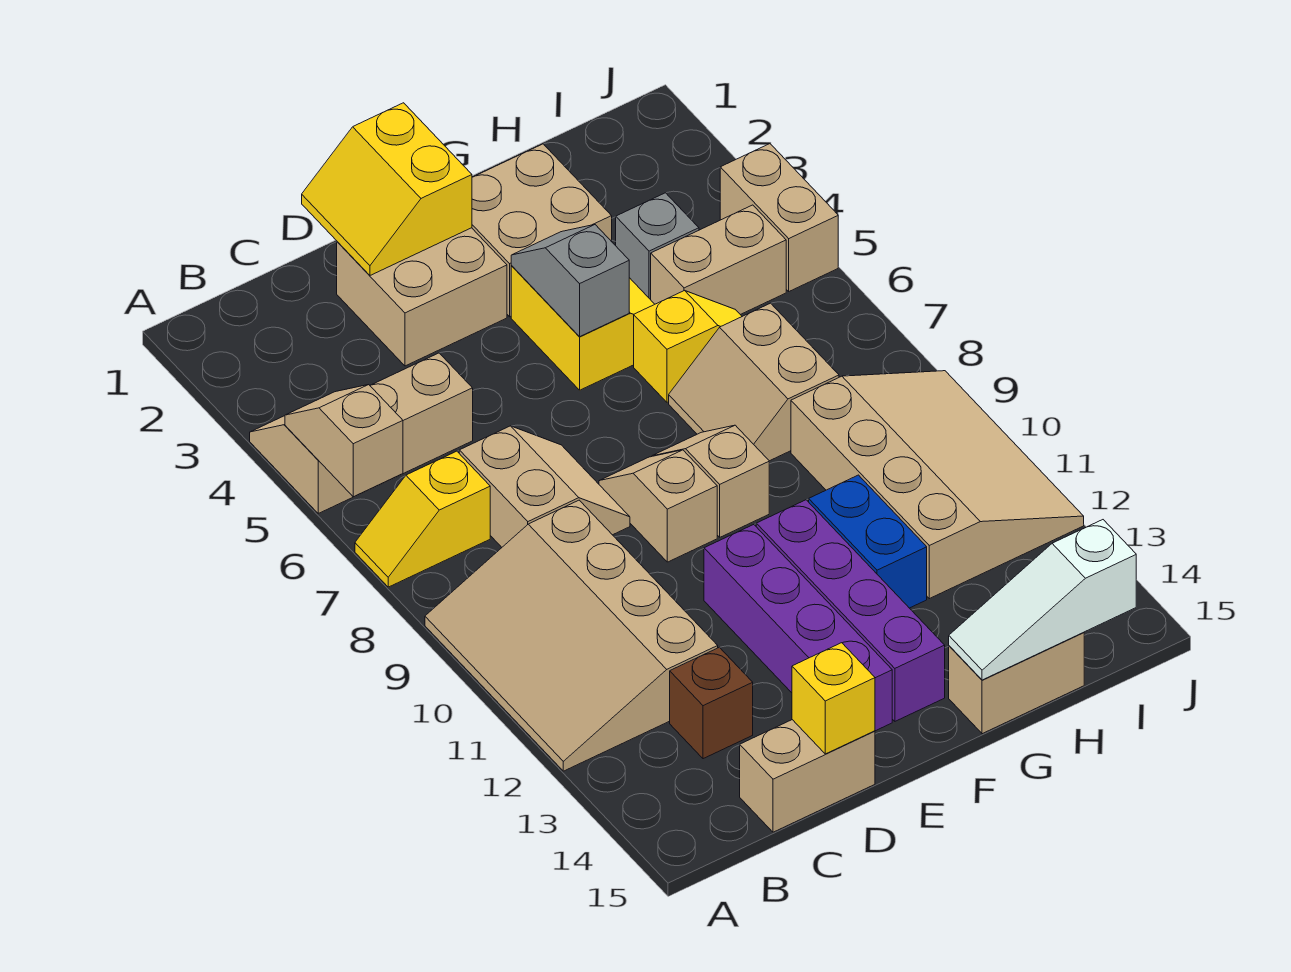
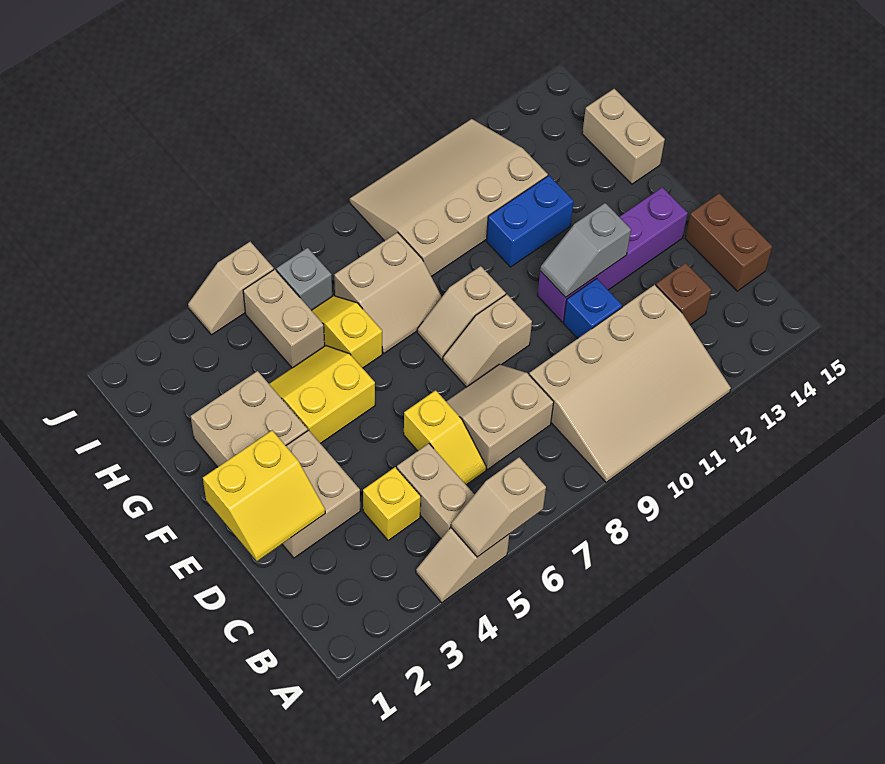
yellow 1x2 slope [355,451,490,587] -> yellow 1x2 slope moved to [404,390,486,485]
tan 1x2 brick [740,720,875,832] -> brown 1x2 brick [685,193,772,291]
none -> blue 1x1 brick [563,278,622,339]
yellow 1x1 brick [792,643,875,754] -> yellow 1x1 brick moved to [363,467,421,540]
grey 1x2 slope [511,225,629,336] -> grey 1x2 slope moved to [540,203,631,298]
purple 1x4 brick [756,500,945,721] -> none
white 1x3 slope [949,520,1136,680] -> none
grey 1x1 brick [616,193,699,300] -> grey 1x1 brick moved to [276,248,332,310]
tan 1x2 brick [720,144,838,291] -> tan 1x2 slope [188,242,274,335]

